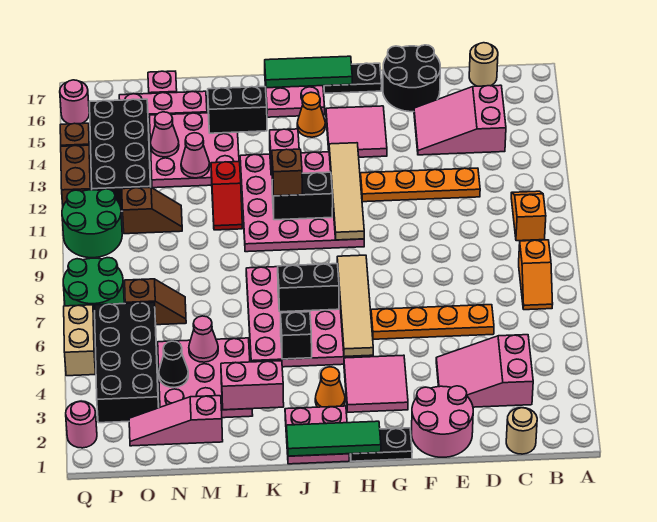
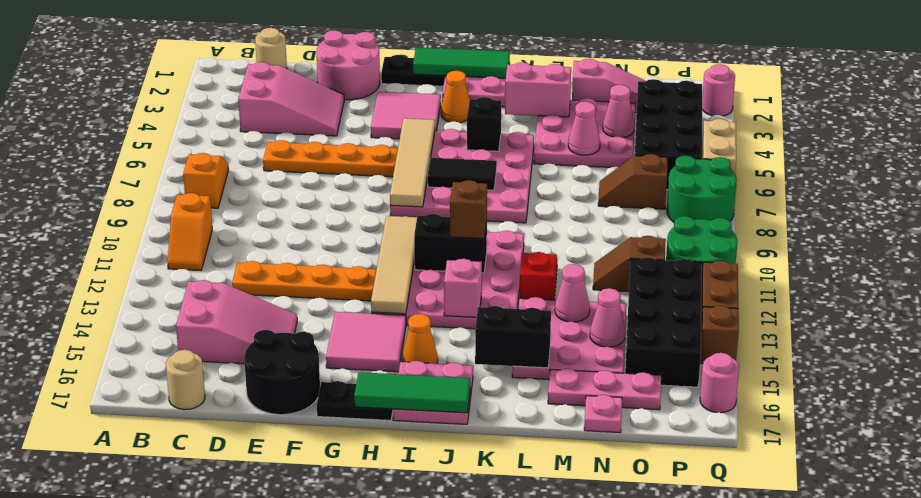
black 1x2 brick [278,264,339,312] -> black 1x2 tile [428,158,497,190]
black 1x1 cone [159,341,188,387] -> pink 1x1 cone [603,85,635,138]

